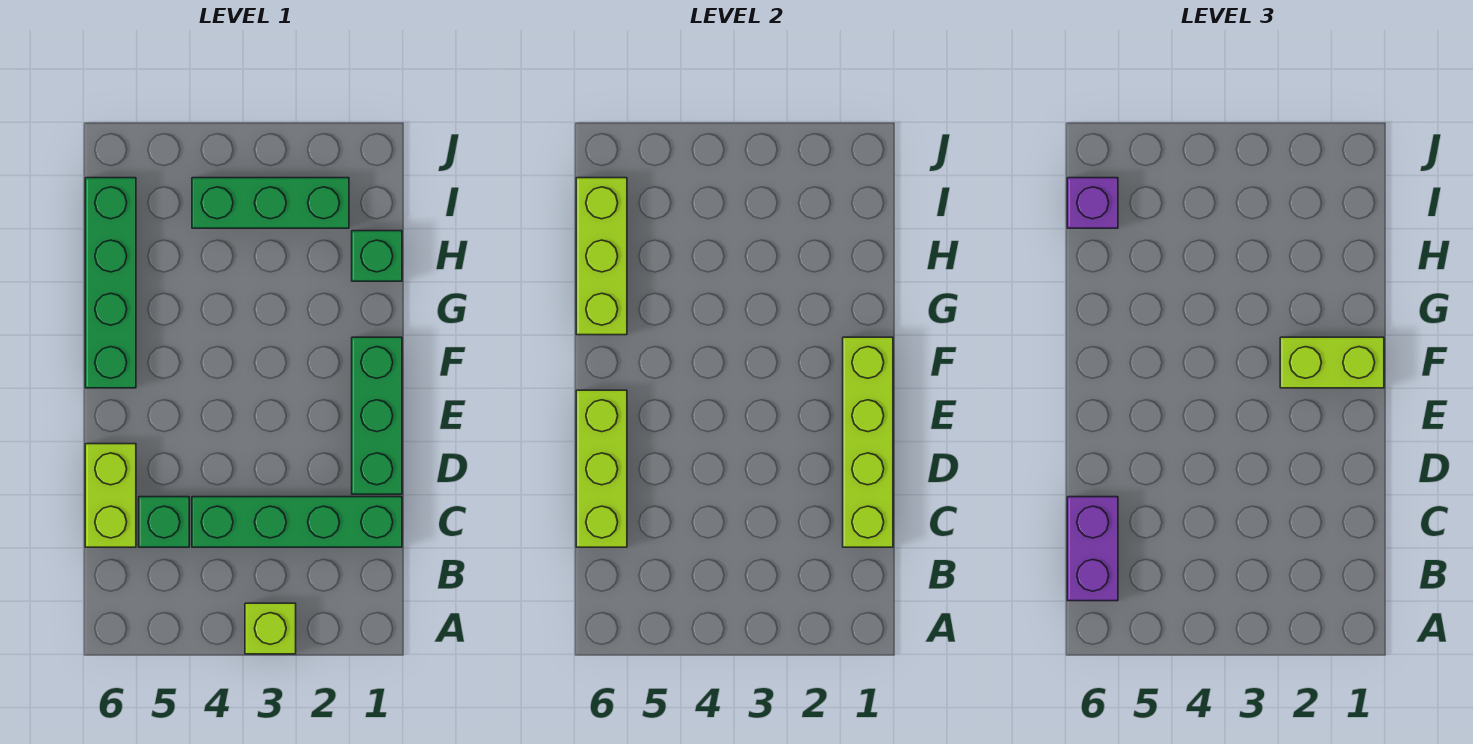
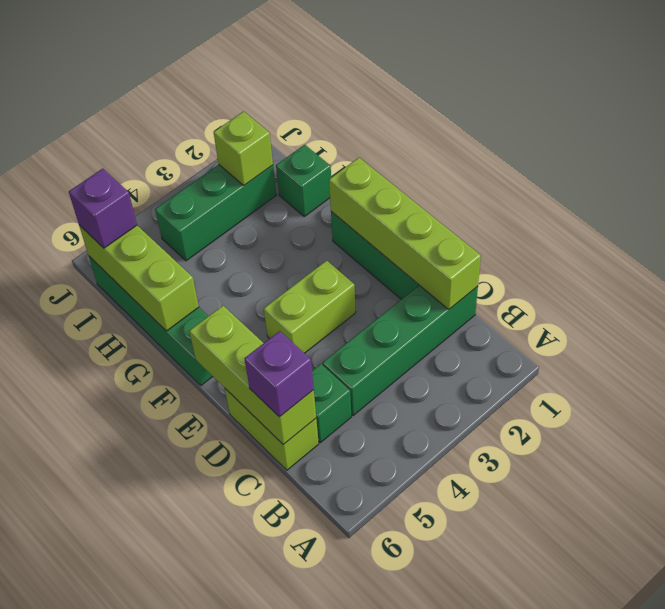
lime 1x1 brick [245,603,296,654] -> lime 1x1 brick moved to [213,111,273,185]
purple 1x2 brick [1067,497,1118,601] -> purple 1x1 brick [244,331,314,417]
lime 1x2 brick [1280,337,1384,388] -> lime 1x2 brick moved to [264,260,356,353]

